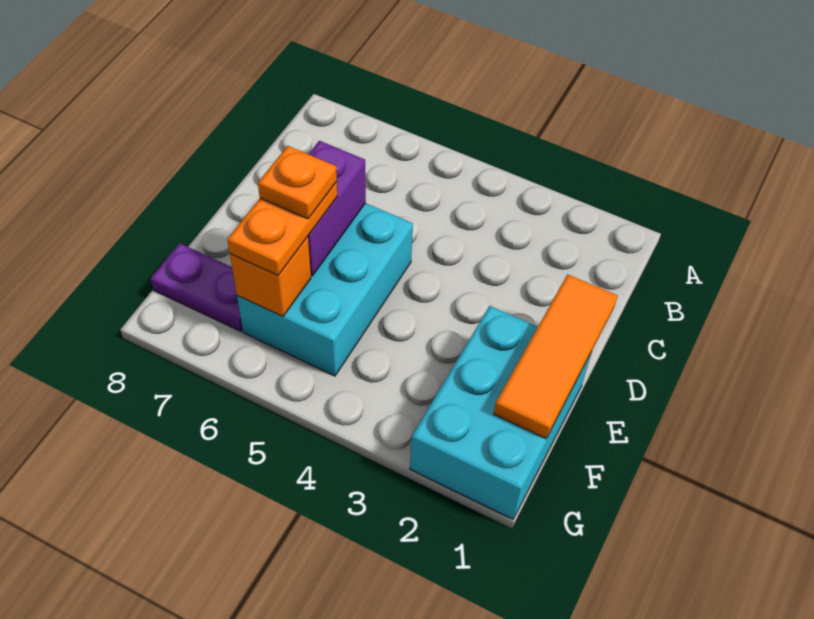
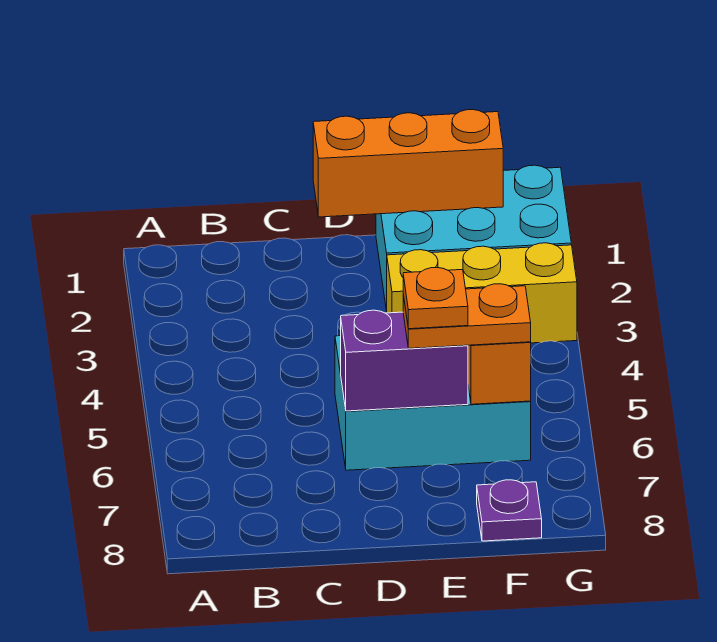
orange 1x3 tile [494,274,617,439] -> orange 1x3 brick [313,110,503,217]
none -> yellow 1x3 brick [387,243,577,343]
purple 1x2 plate [150,243,243,332] -> purple 1x1 plate [477,480,542,541]

